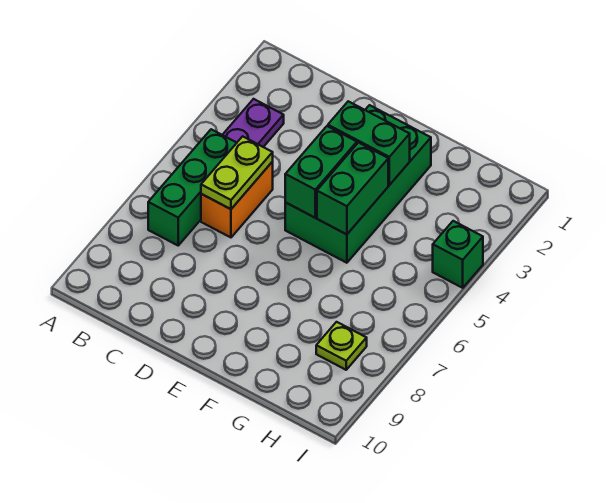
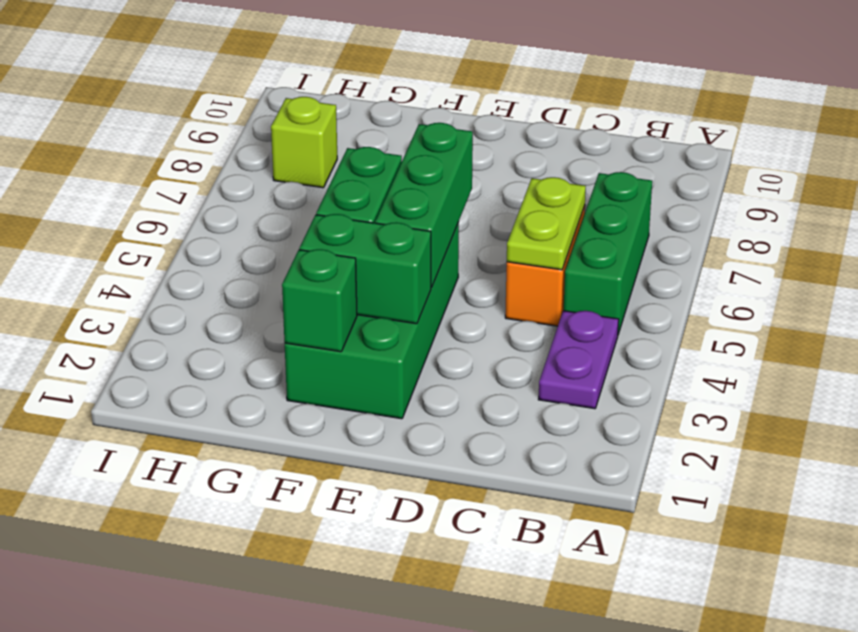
green 1x2 brick [285,126,357,218] -> green 1x3 brick [375,123,473,288]
lime 1x1 plate [316,322,367,370] -> lime 1x1 brick [271,97,337,188]
green 1x1 brick [433,221,483,288] -> green 1x1 brick moved to [282,249,357,352]

